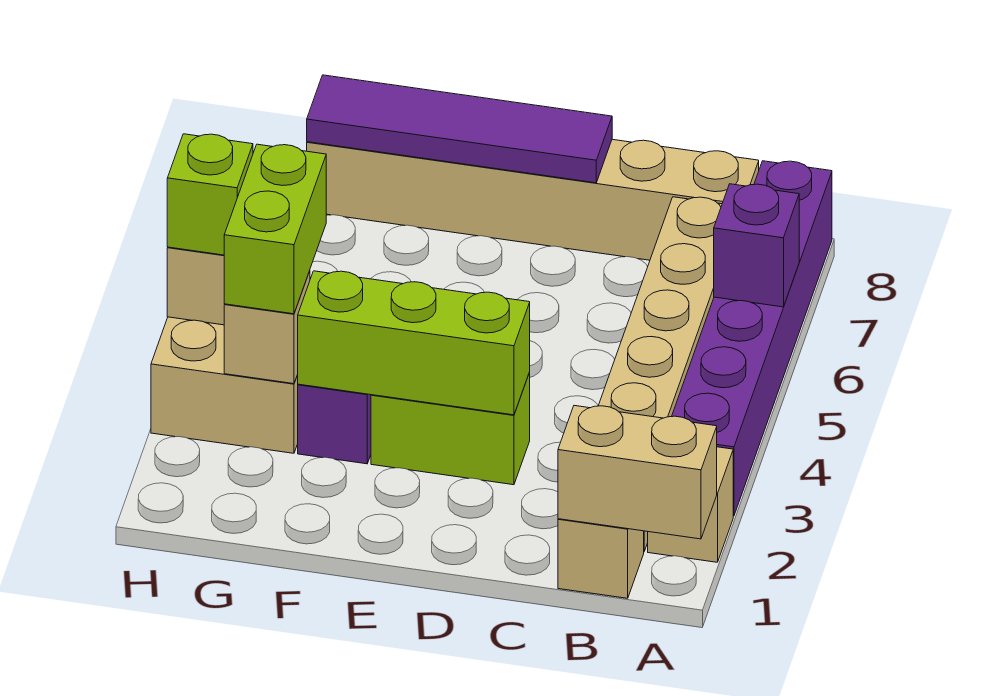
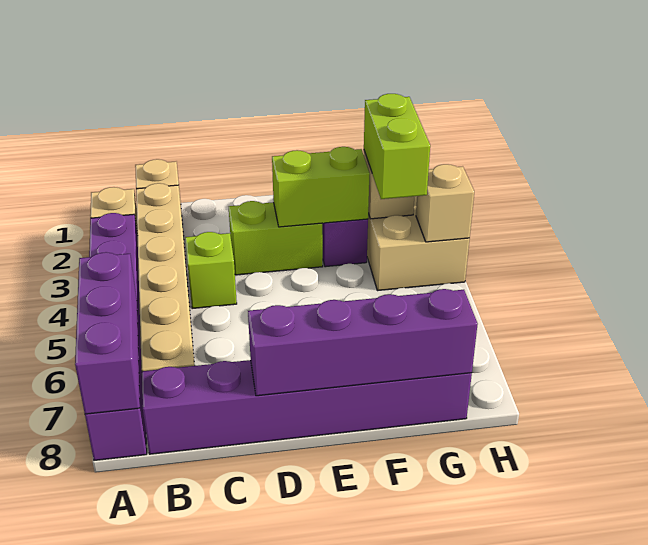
tan 1x2 brick [558,406,717,539] -> none
purple 1x1 brick [714,184,799,307] -> purple 1x3 brick [75,252,140,414]
tan 1x6 brick [307,139,759,260] -> purple 1x6 brick [142,360,472,454]
lime 1x3 brick [298,271,530,415] -> lime 1x2 brick [272,147,370,227]
purple 1x4 tile [307,75,612,183] -> purple 1x4 brick [248,289,478,396]
lime 1x1 brick [167,134,253,255] -> lime 1x1 brick moved to [185,232,237,309]

